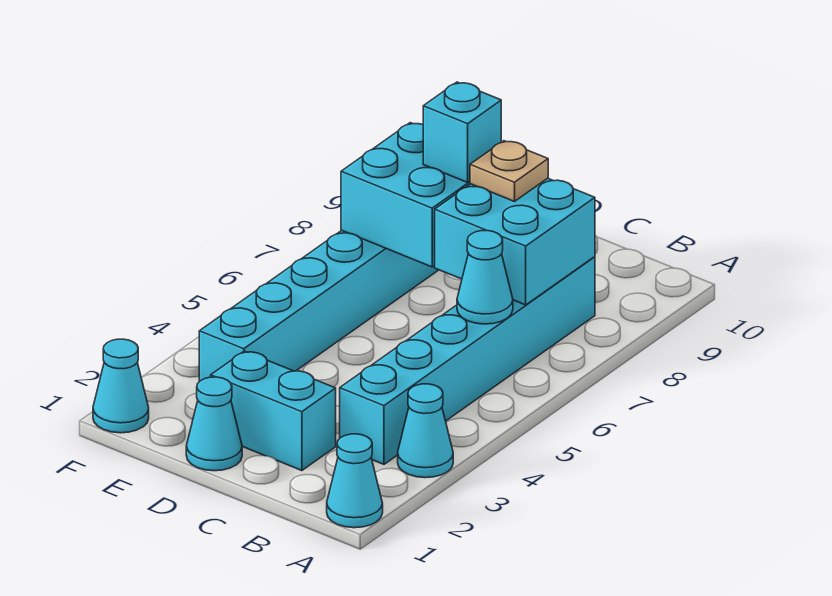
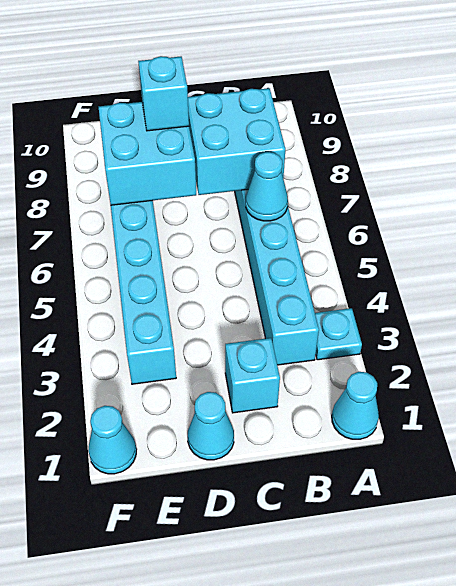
cyan 1x1 cone [398,384,453,478] -> cyan 1x1 plate [315,308,362,360]
cyan 1x2 brick [211,351,336,471] -> cyan 1x1 brick [225,338,280,413]
tan 1x1 plate [470,141,548,202] -> none

